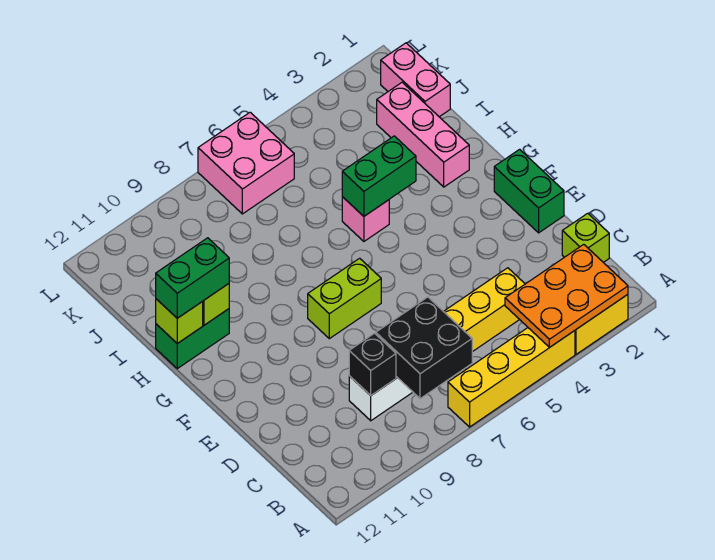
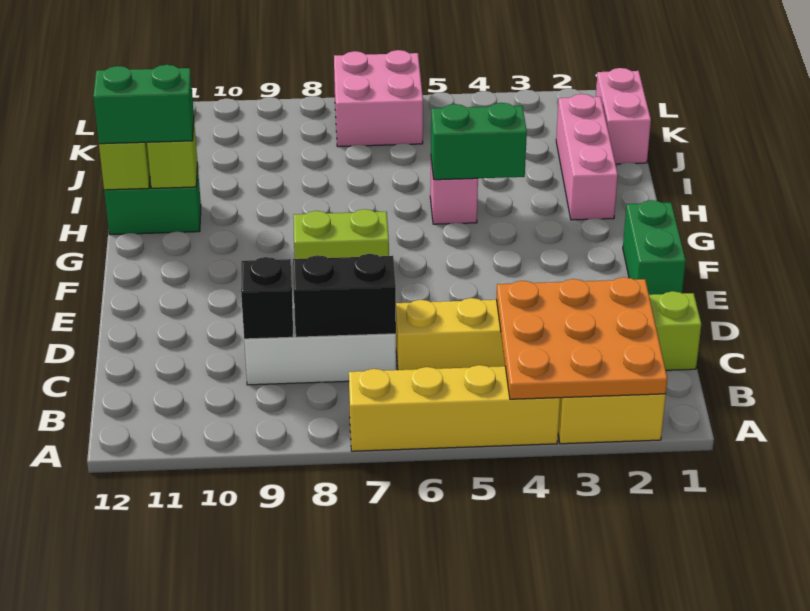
orange 2x3 plate [505,244,628,348] -> orange 3x3 plate [496,277,667,399]
black 2x2 brick [376,297,472,399] -> black 1x2 brick [293,254,396,337]

